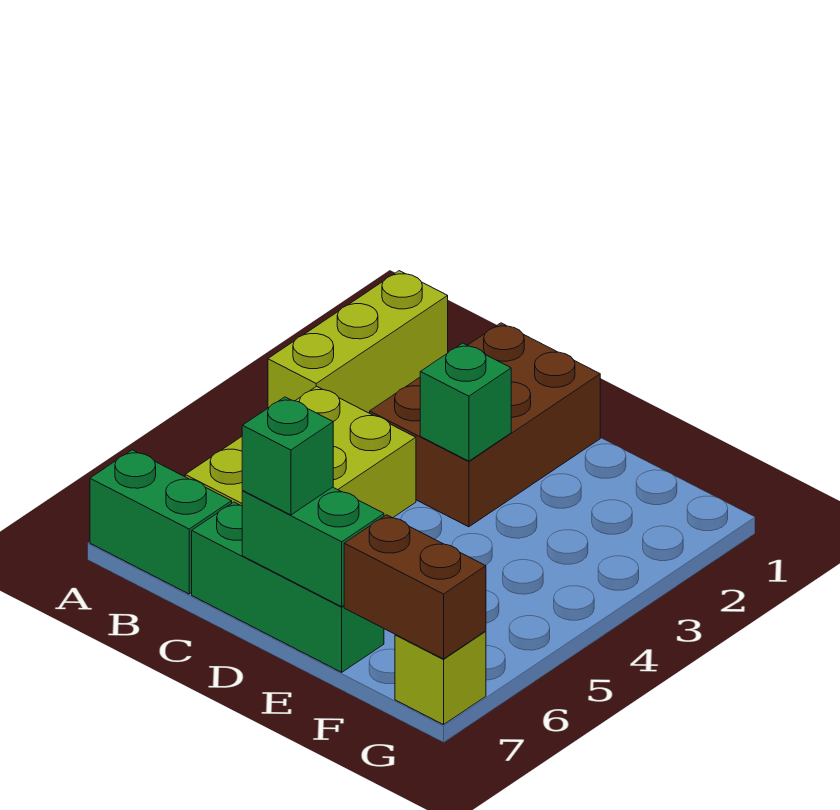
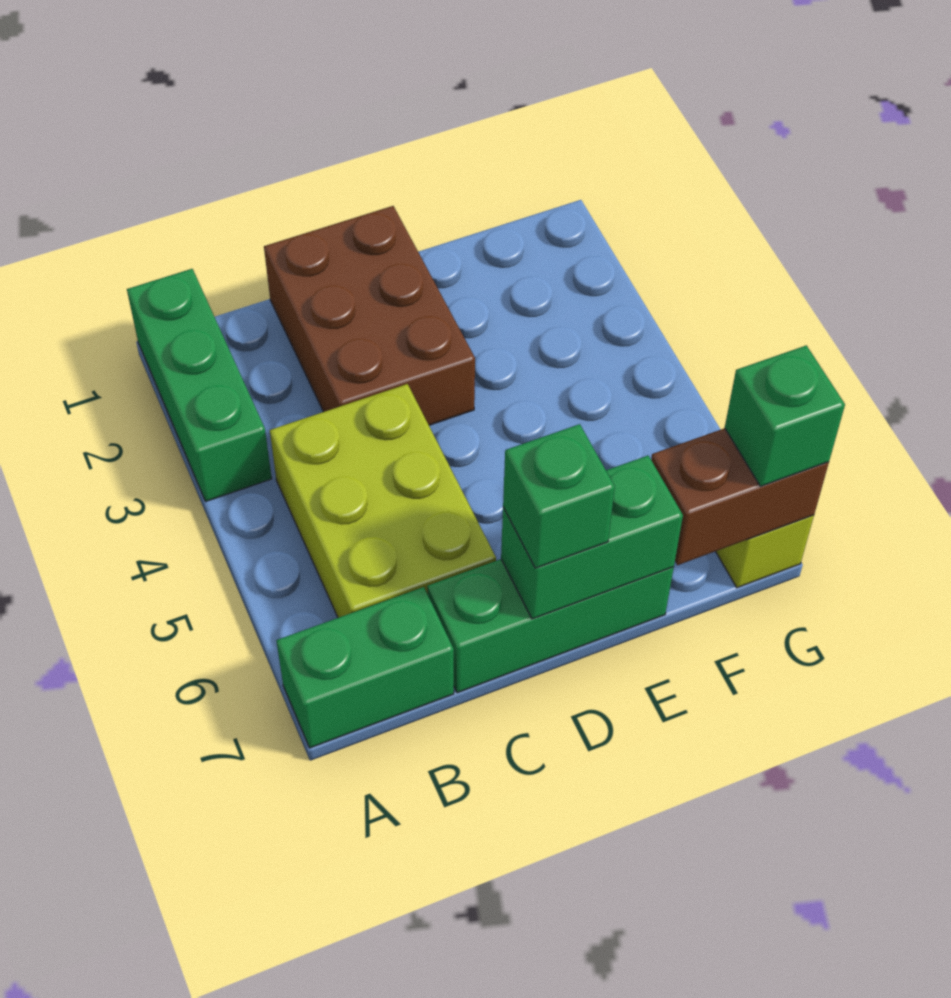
lime 1x3 brick [268,271,448,413] -> green 1x3 brick [127,269,272,501]
green 1x1 brick [420,343,511,461] -> green 1x1 brick moved to [725,345,845,486]

